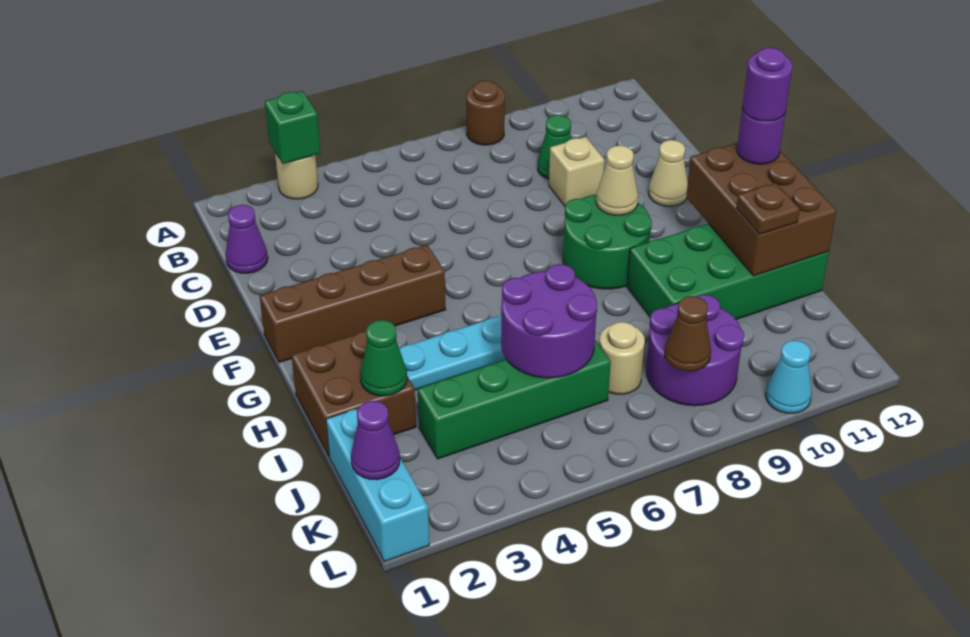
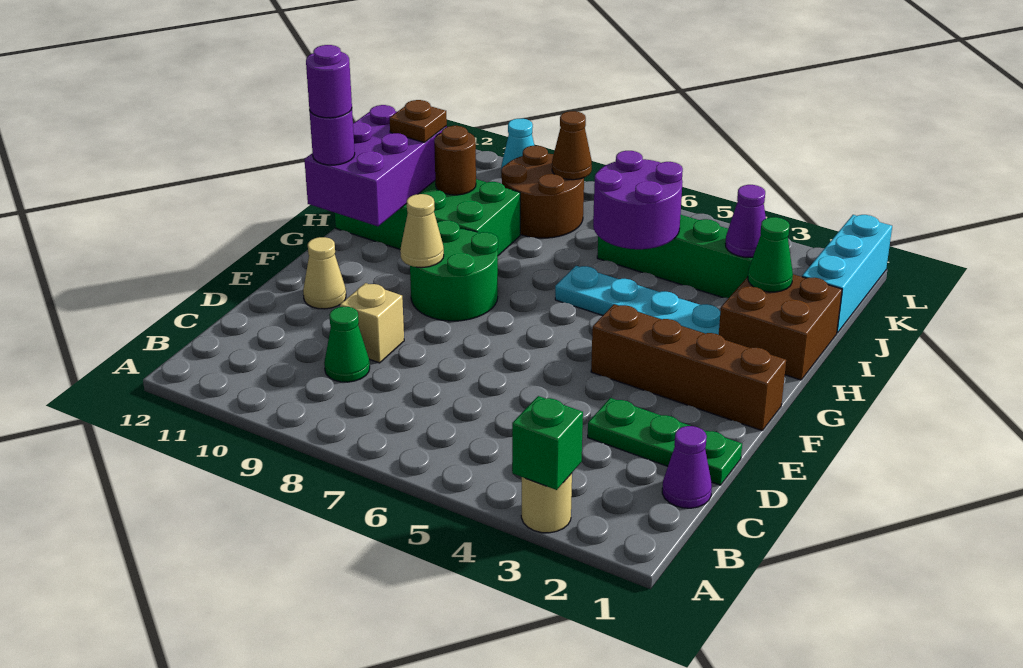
brown 1x1 round brick [466,81,505,145] -> brown 1x1 round brick moved to [434,126,476,195]
none -> green 1x3 plate [588,398,742,485]
brown 2x3 brick [686,143,836,276] -> purple 2x3 brick [304,105,447,226]
tan 1x1 round brick [599,322,645,394] -> none
purple 2x2 round brick [646,295,744,406] -> brown 2x2 round brick [501,146,584,238]
purple 1x1 cone [351,401,400,480] -> purple 1x1 cone moved to [726,185,766,257]

